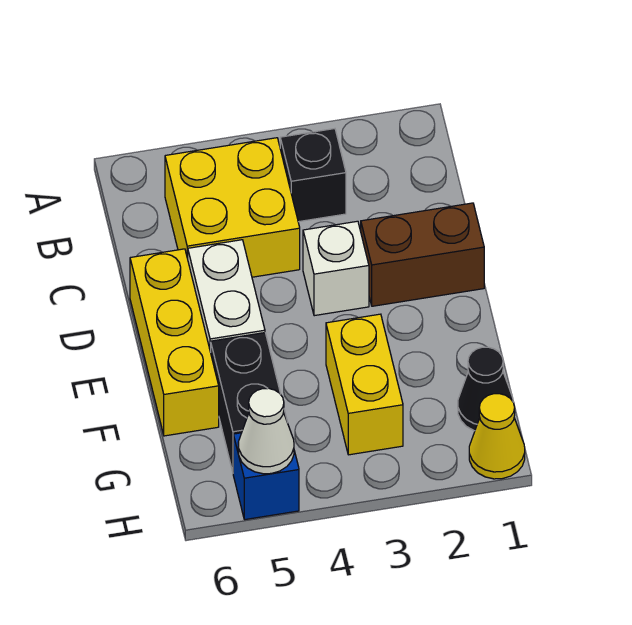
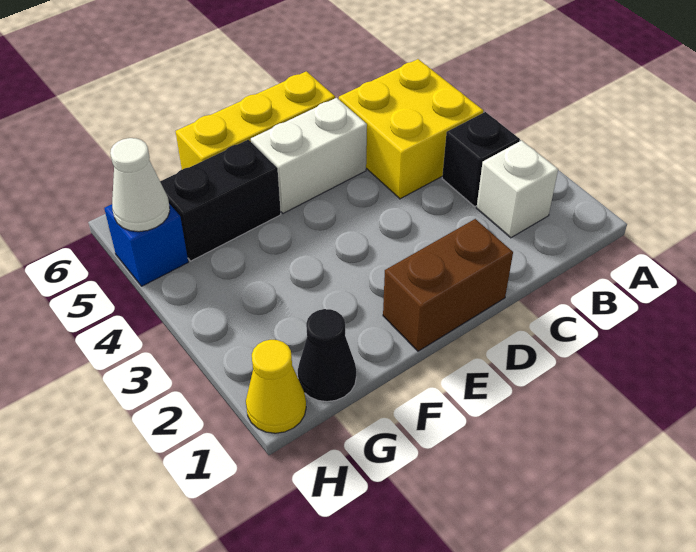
brown 1x2 brick [361,203,484,306] -> brown 1x2 brick turned to [383,219,513,351]
white 1x1 brick [303,221,369,316] -> white 1x1 brick moved to [477,140,558,238]
yellow 1x2 brick [326,314,403,455] -> none

